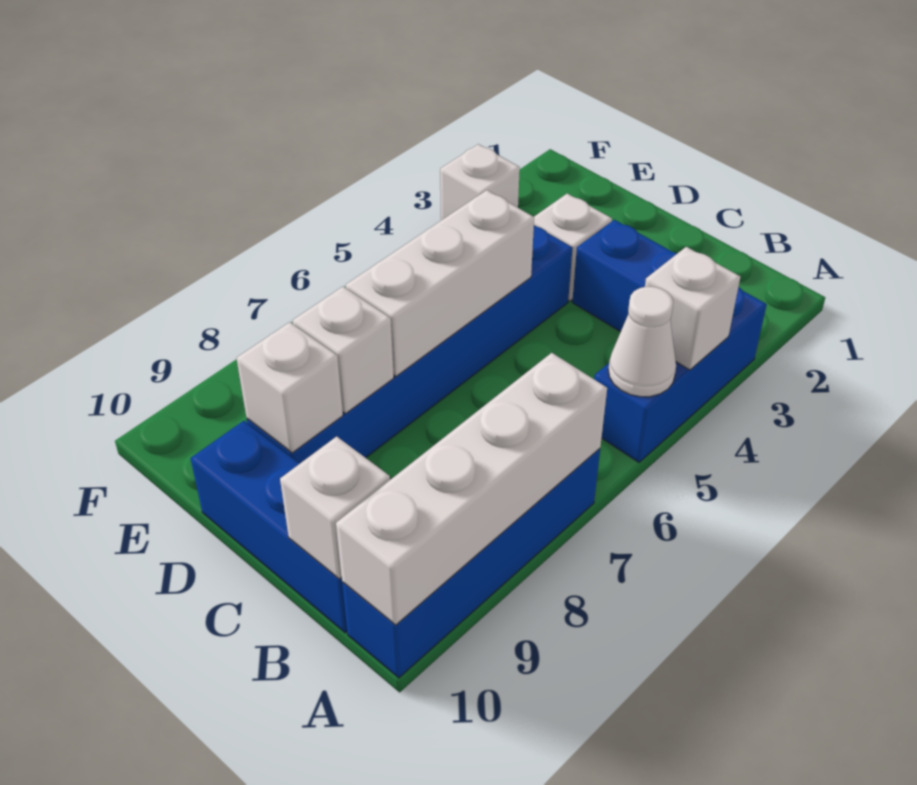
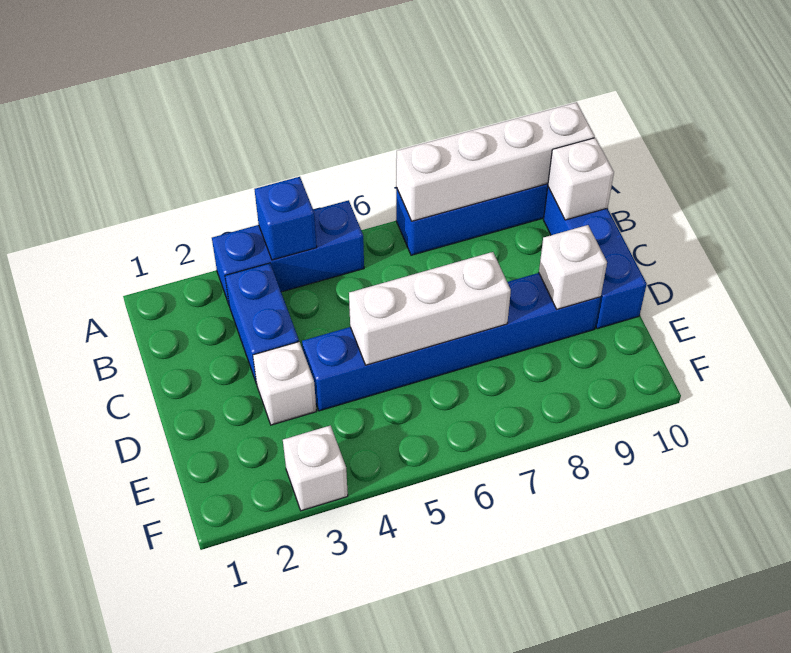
white 1x1 brick [645,247,740,370] -> blue 1x1 brick [255,177,317,260]
white 1x1 cone [608,287,676,397] -> none
white 1x1 brick [292,287,394,414] -> none

